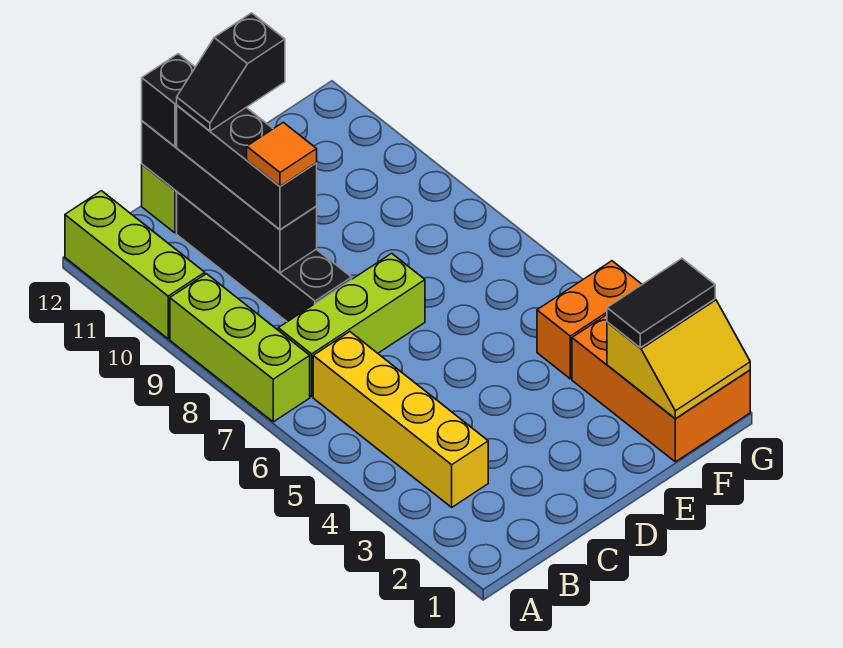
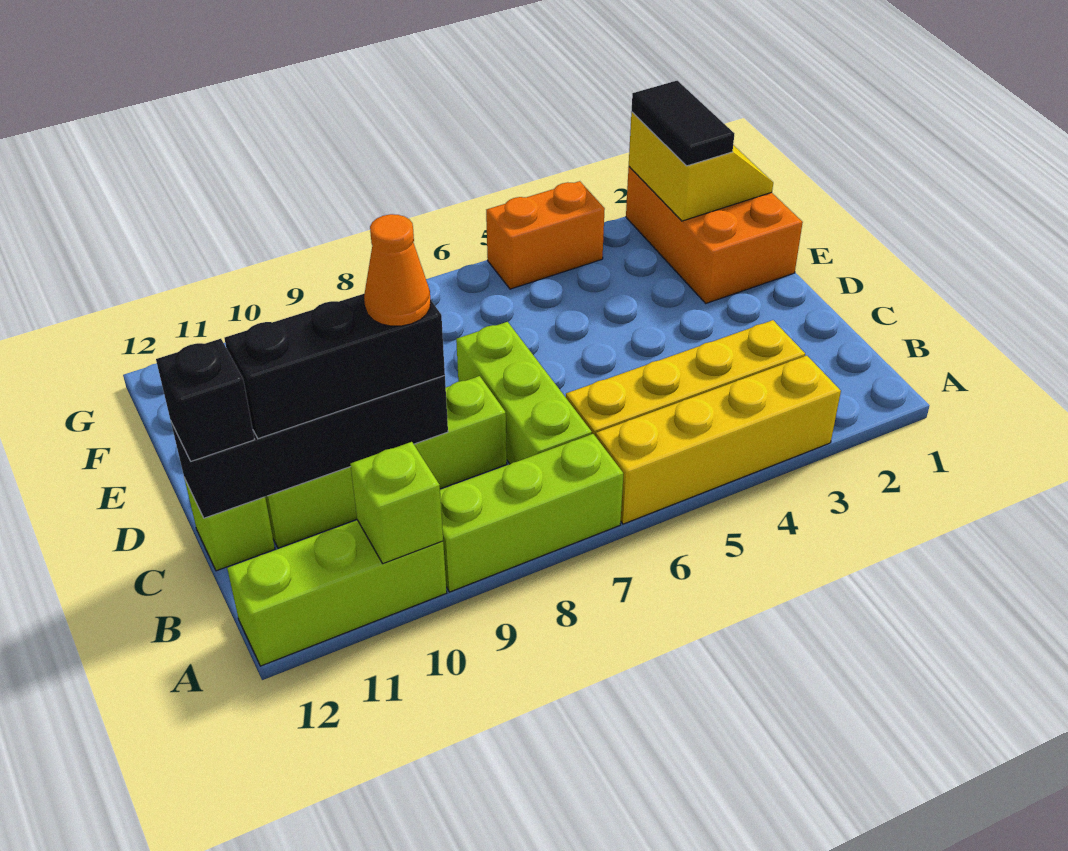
none -> yellow 1x4 brick [596,356,841,524]
none -> lime 1x1 brick [350,442,443,564]
black 1x4 brick [177,192,352,322] -> lime 1x4 brick [265,376,507,548]
orange 1x1 tile [247,122,317,186] -> orange 1x1 cone [364,214,431,326]
black 1x2 slope [177,13,285,131] -> none
orange 2x3 brick [572,315,750,462] -> orange 2x3 brick turned to [626,167,803,303]
orange 1x2 brick [537,261,642,379] -> orange 1x2 brick turned to [486,181,605,289]

